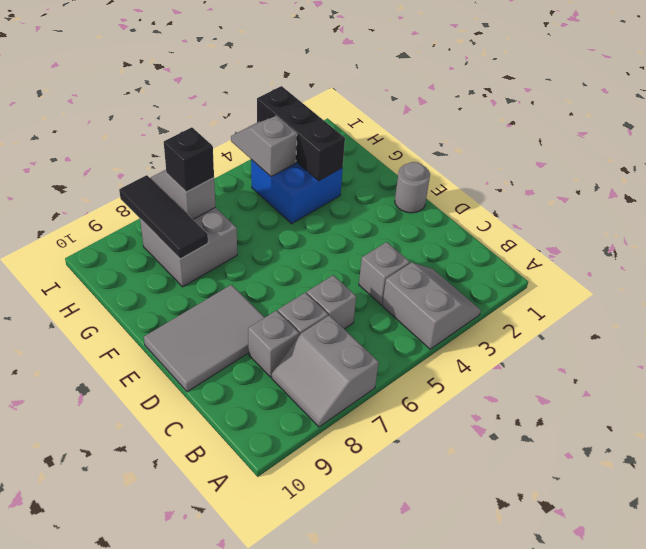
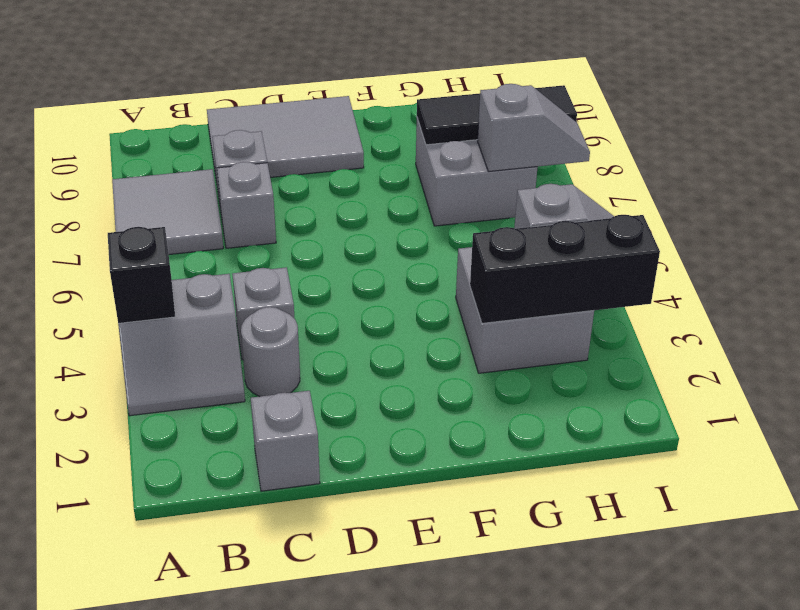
grey 2x2 slope [272,315,379,427] -> grey 2x2 tile [112,169,223,255]
grey 1x1 brick [307,275,356,329] -> grey 1x1 brick moved to [251,391,320,491]
grey 2x3 tile [144,285,265,392] -> grey 2x3 tile turned to [207,96,364,177]
grey 1x1 round brick [395,162,430,213] -> grey 1x1 round brick moved to [241,307,300,396]
blue 2x2 brick [251,160,343,224] -> grey 2x2 brick [456,247,594,373]
black 1x1 brick [164,127,214,192] -> black 1x1 brick moved to [108,227,175,323]

